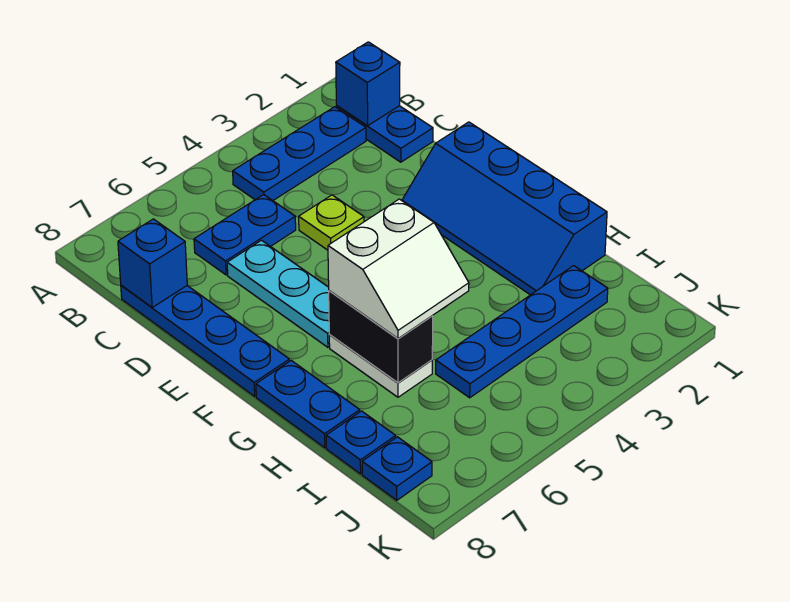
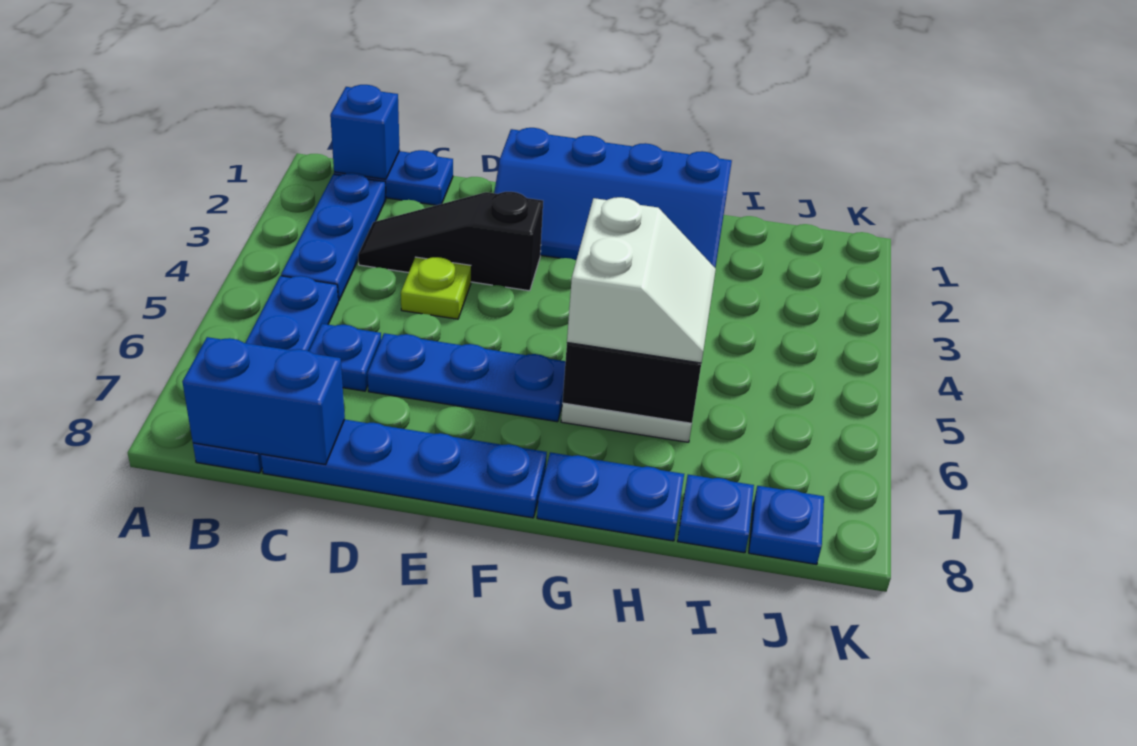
none -> black 1x3 slope [358,192,543,291]
blue 1x2 plate [194,195,296,275] -> blue 1x1 plate [309,324,381,391]
blue 1x1 brick [118,219,187,307] -> blue 1x2 brick [182,337,345,465]
cyan 1x3 plate [227,240,330,347] -> blue 1x3 plate [367,333,565,422]
blue 1x4 plate [436,266,608,398] -> blue 1x4 plate moved to [193,276,338,473]

